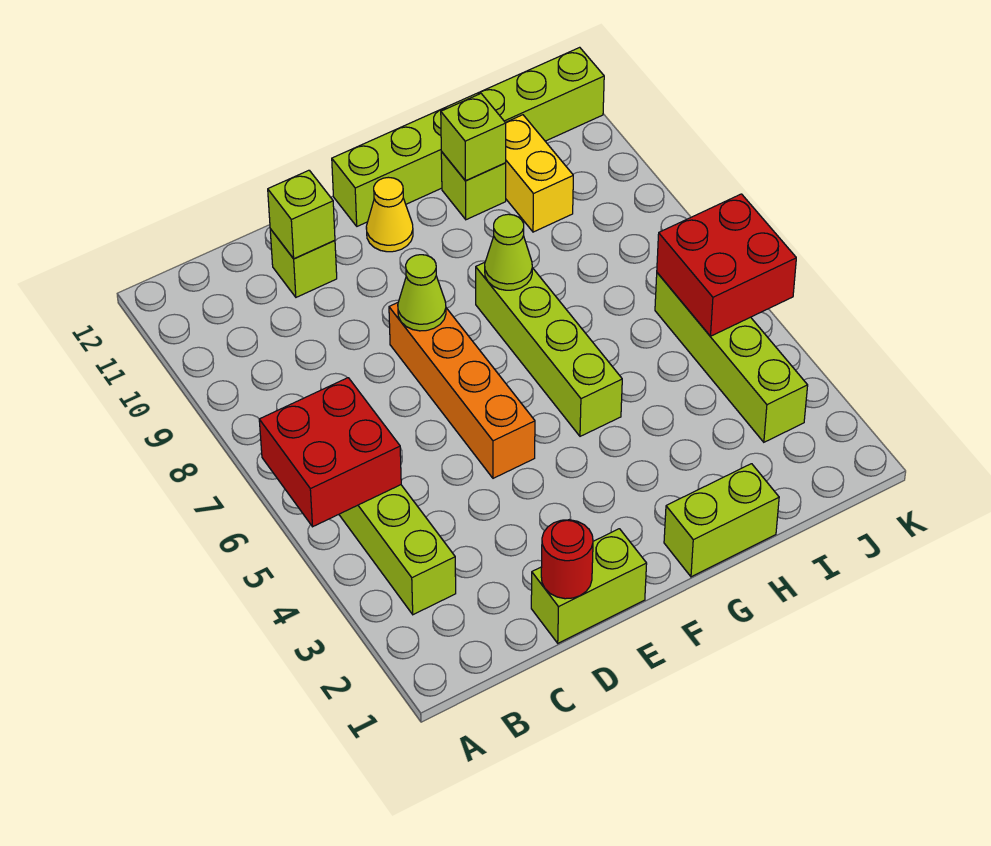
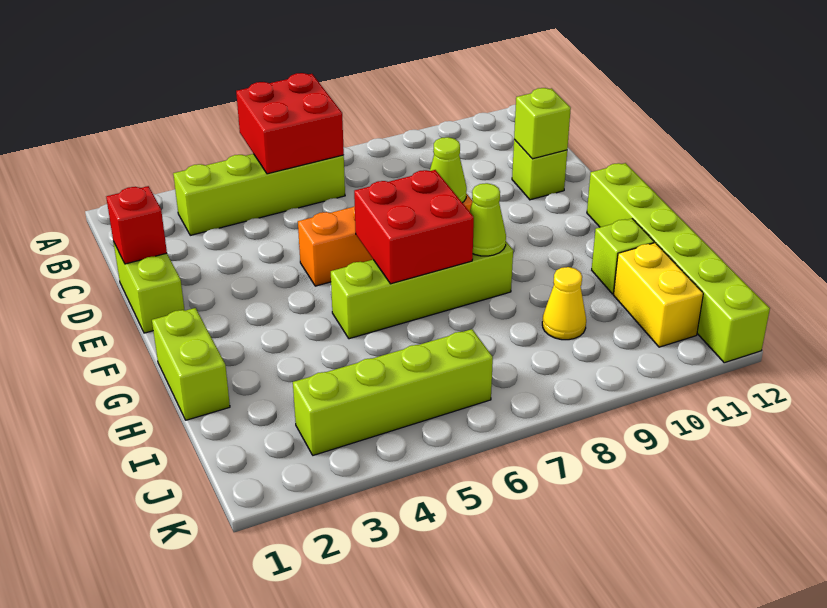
red 1x1 round brick [541,520,593,599] -> red 1x1 brick [106,186,167,264]
yellow 1x1 cone [366,177,413,252] -> yellow 1x1 cone moved to [542,267,586,340]
lime 1x1 brick [441,94,506,181] -> none
yellow 1x2 brick [506,115,573,232] -> yellow 1x2 brick turned to [614,243,703,347]
red 2x2 brick [657,194,796,336] -> red 2x2 brick moved to [354,170,474,284]

